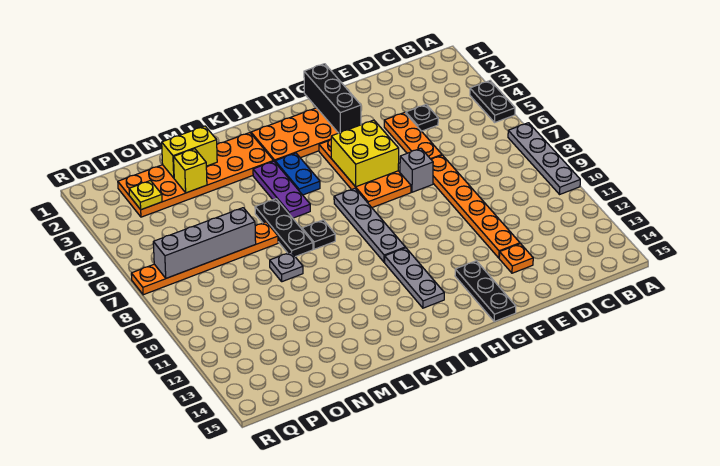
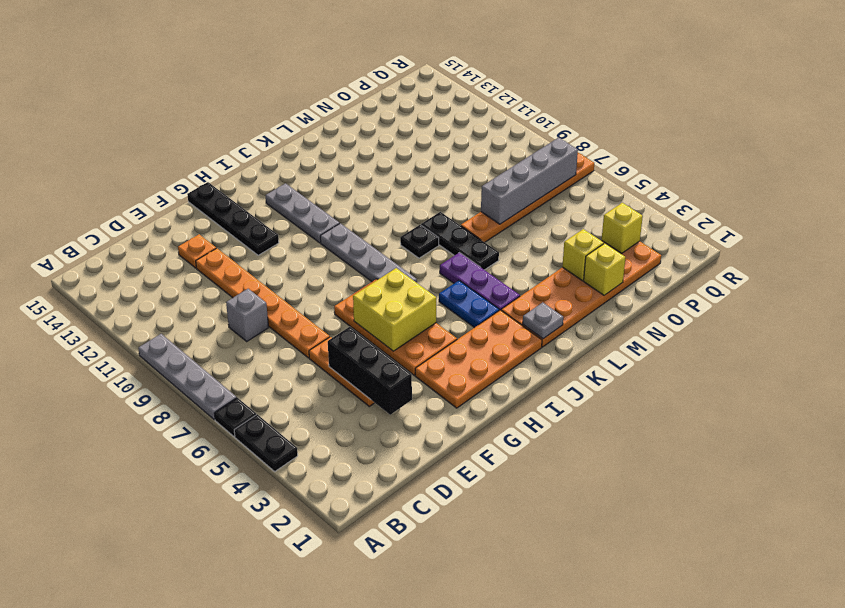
black 1x1 plate [406,105,438,131] -> black 1x1 plate moved to [214,398,256,437]
grey 1x1 brick [400,148,433,192] -> grey 1x1 brick moved to [226,289,269,341]
black 1x3 brick [304,64,361,133] -> black 1x3 brick moved to [328,327,412,415]
black 1x3 plate [455,261,516,322] -> black 1x4 plate [187,182,279,255]
yellow 1x2 brick [162,126,217,178] -> yellow 1x1 brick [584,243,626,295]
grey 1x1 plate [270,252,303,282] -> grey 1x1 plate moved to [523,302,563,339]
yellow 1x1 plate [129,181,162,210] -> yellow 1x1 brick [602,203,643,253]

